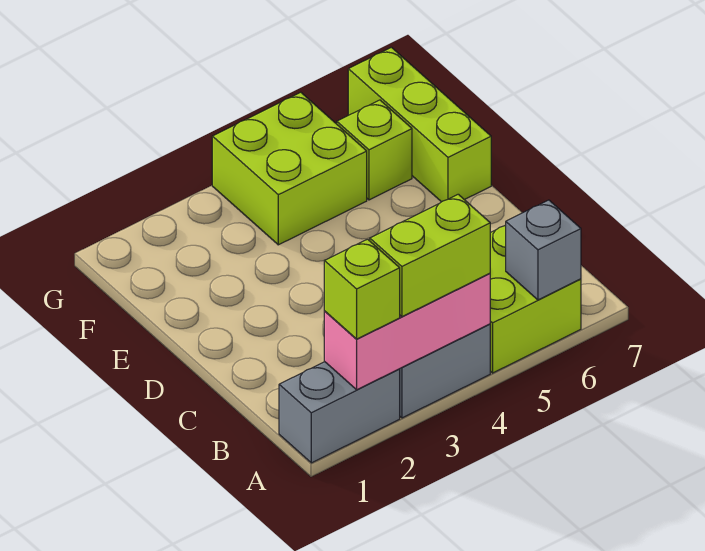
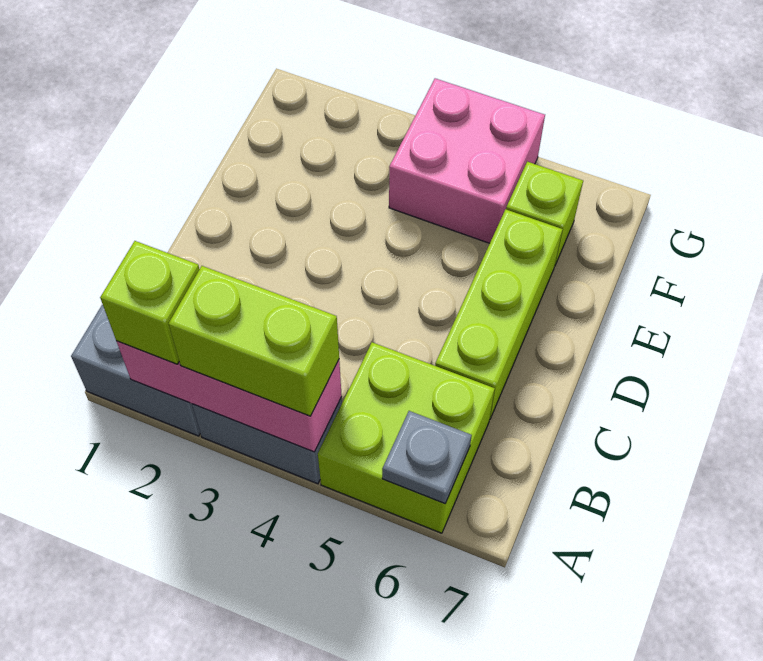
grey 1x1 brick [505,200,581,300] -> grey 1x1 plate [382,411,472,504]
lime 1x3 brick [348,47,491,202] -> lime 1x3 brick moved to [435,209,563,418]
lime 2x2 brick [212,92,367,245] -> pink 2x2 brick [389,78,545,243]

